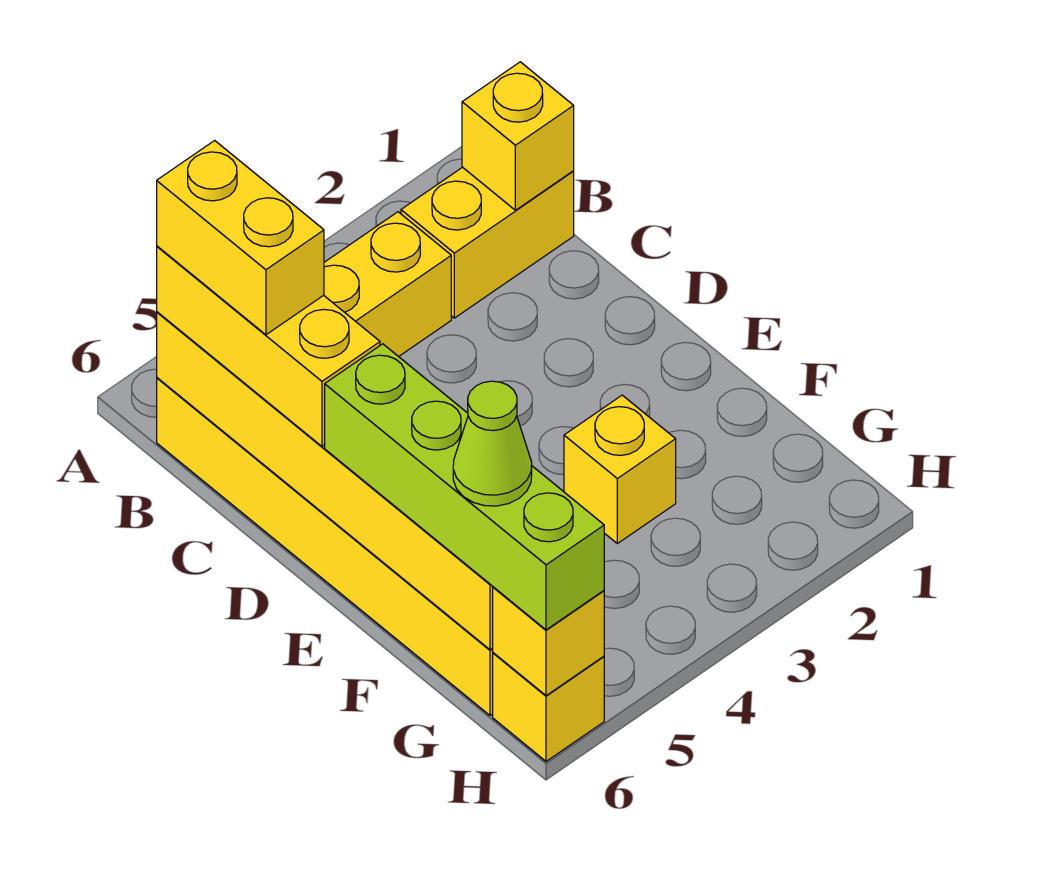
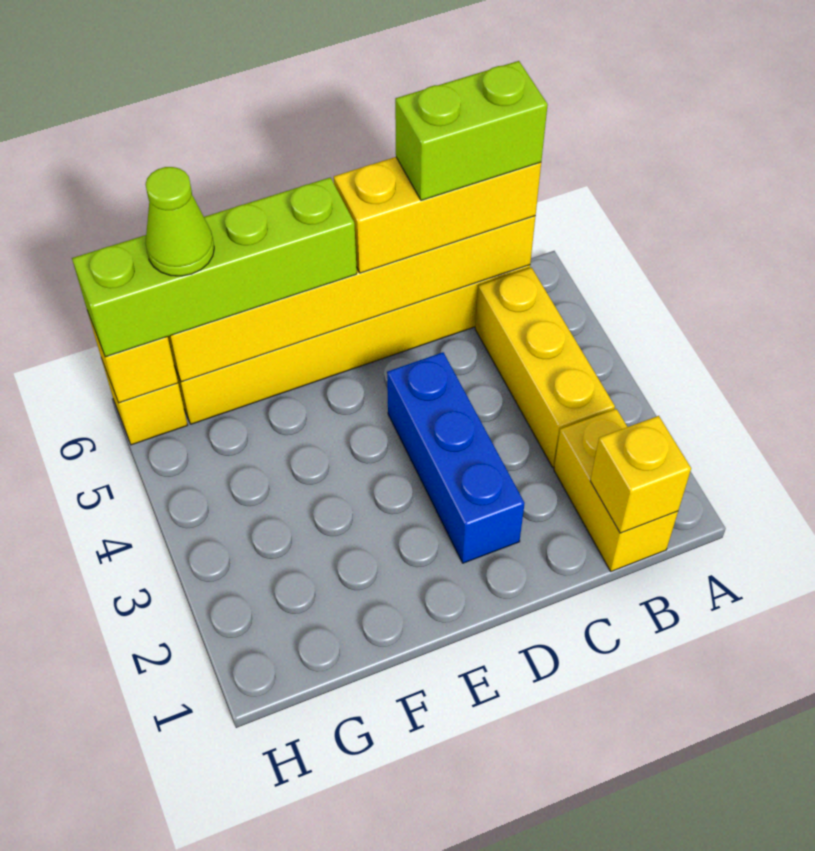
yellow 1x2 brick [157,141,324,335] -> lime 1x2 brick [395,61,548,200]
none -> blue 1x3 brick [387,352,525,563]
yellow 1x1 brick [564,395,676,544] -> none

